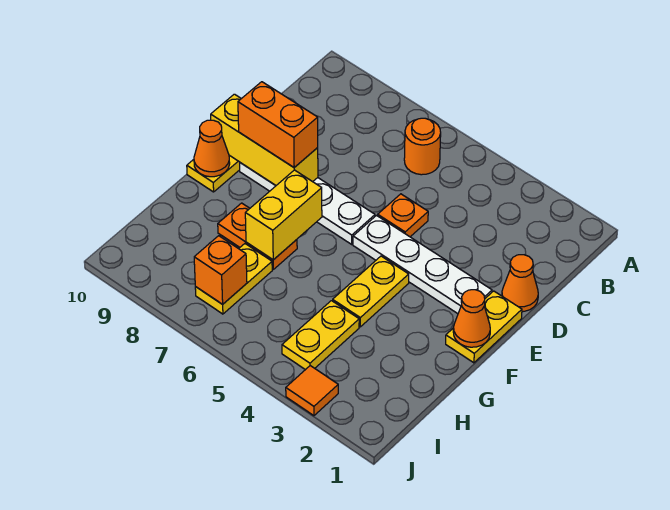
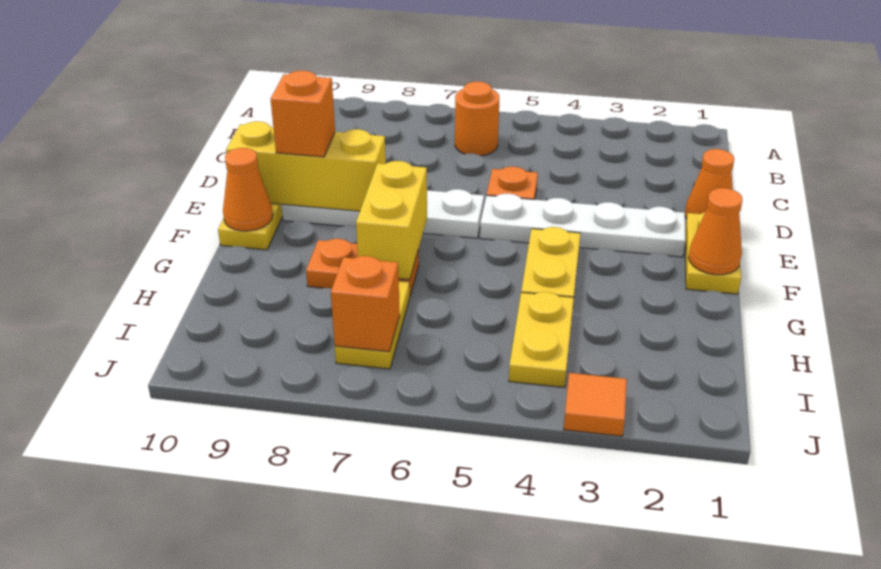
orange 1x2 brick [238,82,318,167] -> orange 1x1 brick [271,71,335,157]

